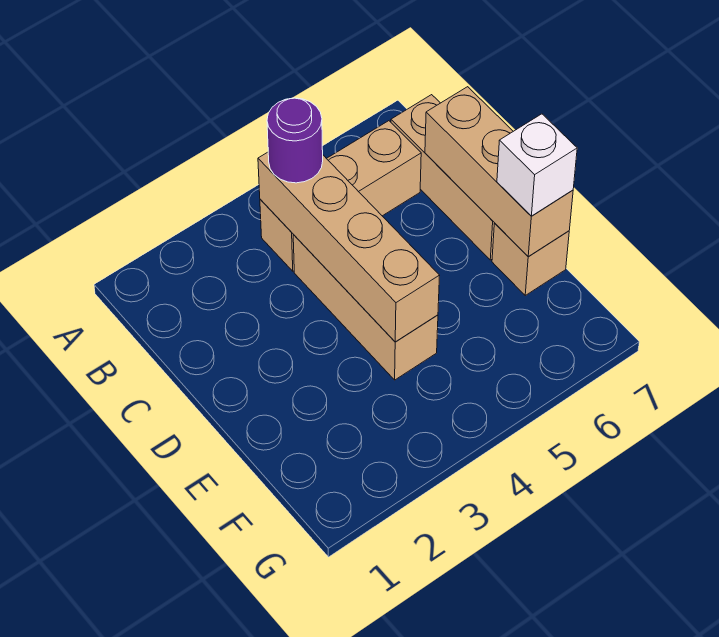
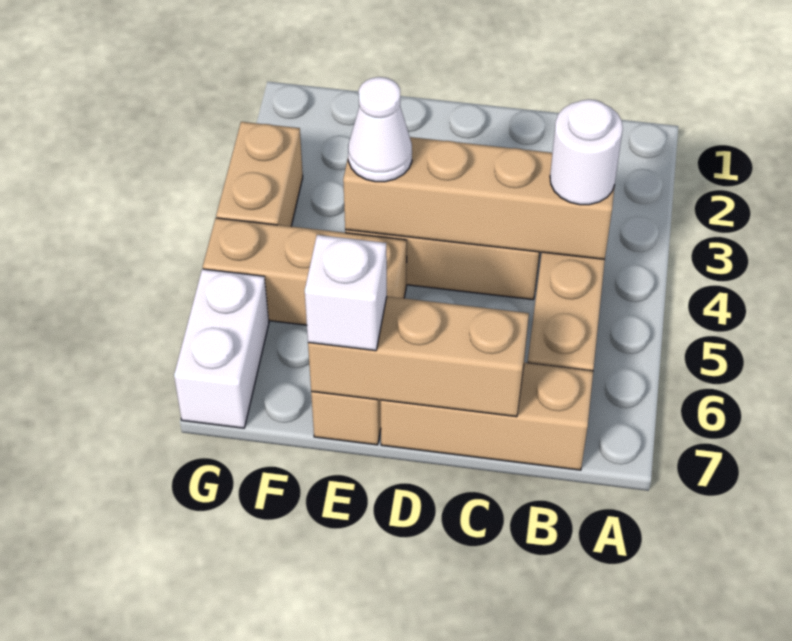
purple 1x1 round brick [267,98,323,183] -> white 1x1 round brick [550,99,623,205]
none -> white 1x1 cone [348,77,412,182]
none -> tan 1x3 brick [203,218,407,325]
none -> tan 1x2 brick [216,122,303,226]
none -> white 1x2 brick [174,269,269,428]

